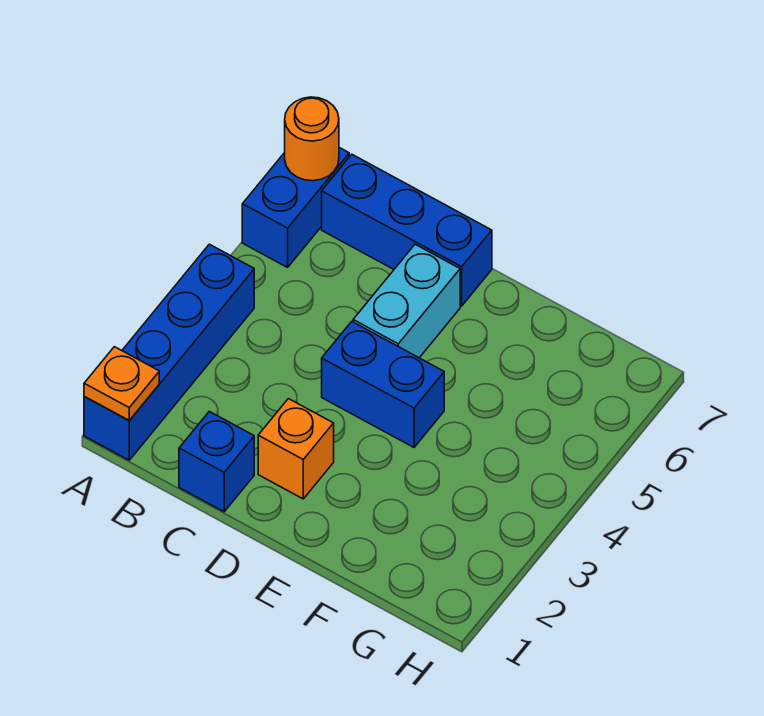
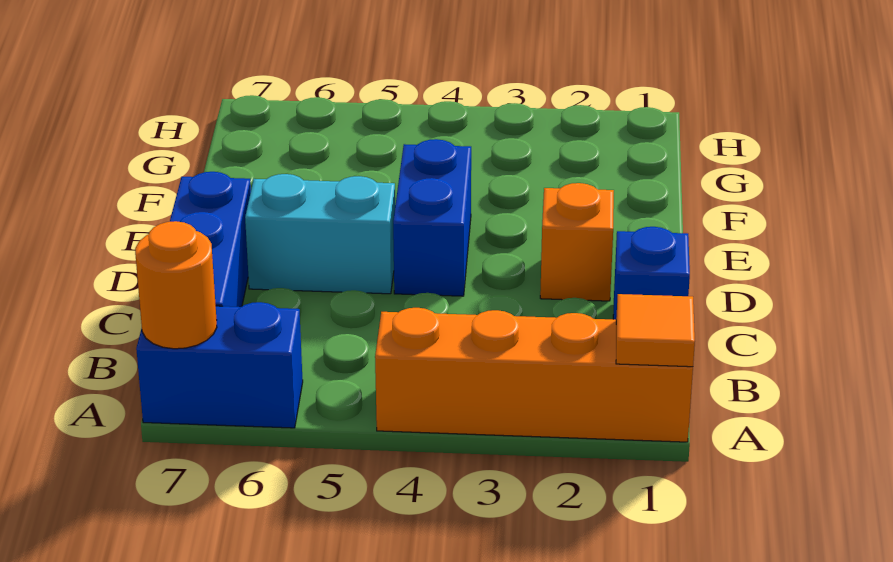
blue 1x4 brick [84,244,254,460] -> orange 1x4 brick [375,308,693,442]
orange 1x1 plate [84,347,159,420] -> orange 1x1 tile [616,294,695,367]

